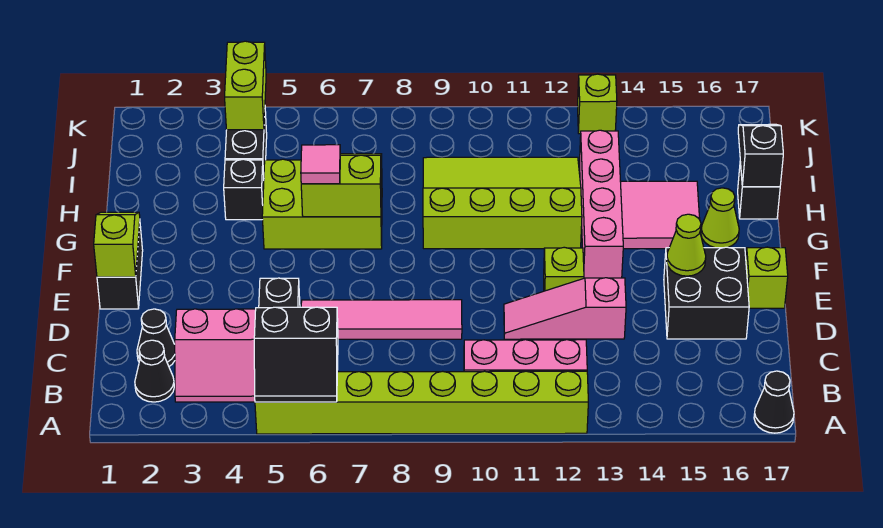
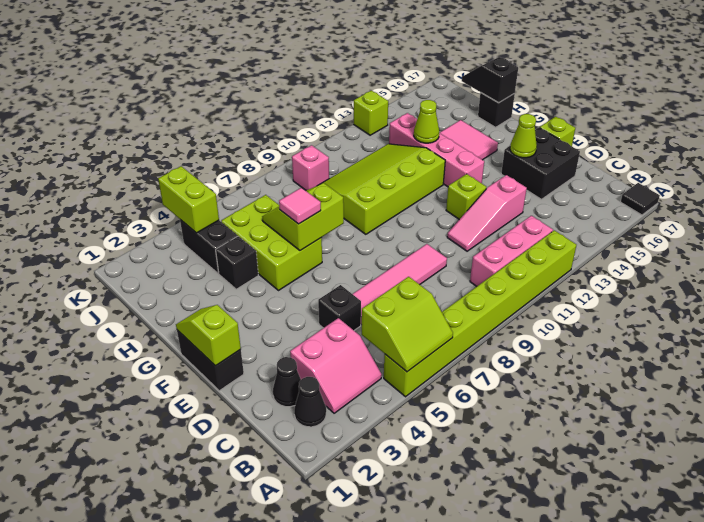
black 2x2 slope [254,307,338,402] -> lime 2x2 slope [362,277,453,372]
black 1x1 cone [754,371,794,433] -> black 1x1 tile [621,183,660,215]
lime 2x3 brick [262,159,382,249] -> lime 2x3 brick turned to [221,195,322,291]
lime 1x1 cone [701,188,739,248] -> lime 1x1 cone moved to [414,100,439,143]
none -> pink 1x1 brick [292,145,329,190]

